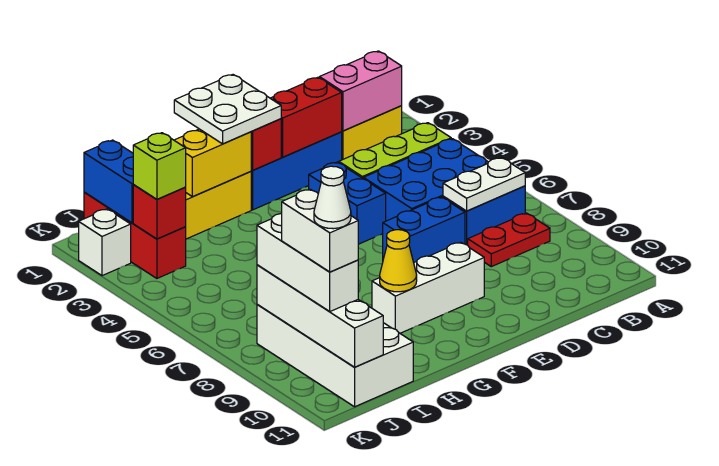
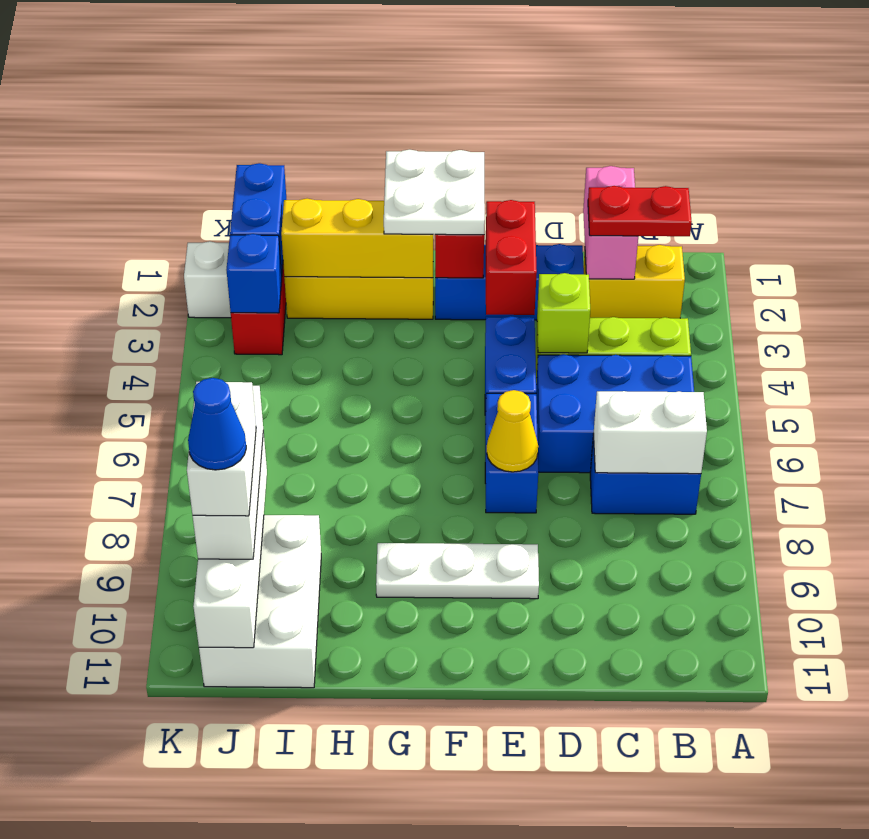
pink 1x2 brick [319,51,402,131] -> pink 1x2 brick turned to [583,166,638,279]
white 1x2 plate [443,158,525,211] -> white 1x2 brick [594,391,707,474]
red 1x2 plate [468,213,550,267] -> red 1x2 plate moved to [588,186,692,236]
red 1x2 brick [270,77,342,157] -> red 1x2 brick turned to [486,200,537,315]
blue 1x2 brick [383,197,465,262] -> blue 1x2 brick turned to [485,393,538,513]
white 1x3 brick [372,242,484,333] -> white 1x3 plate [376,543,539,599]
yellow 1x2 brick [174,129,251,197] -> yellow 1x3 brick [281,198,433,278]
yellow 1x1 cone [380,230,417,292] -> yellow 1x1 cone moved to [487,390,538,472]
white 2x4 brick [257,305,413,407] -> white 2x3 brick [199,515,321,688]
red 1x1 brick [133,185,186,239] -> blue 1x1 brick [226,234,282,313]
lime 1x1 brick [133,133,186,199] -> lime 1x1 brick moved to [537,273,590,353]
white 1x1 cone [314,166,351,229] -> blue 1x1 cone [188,378,246,470]

